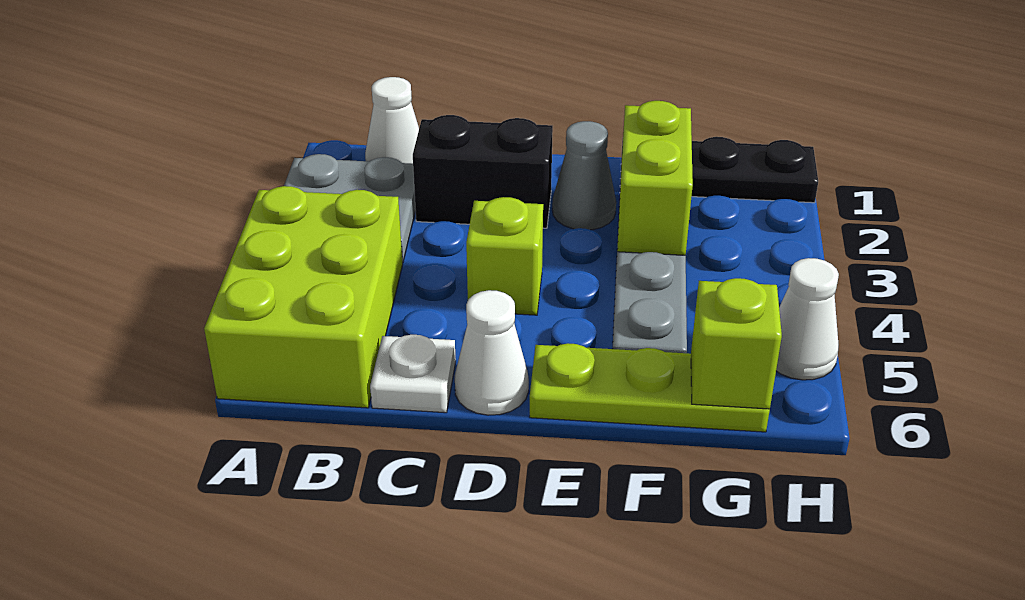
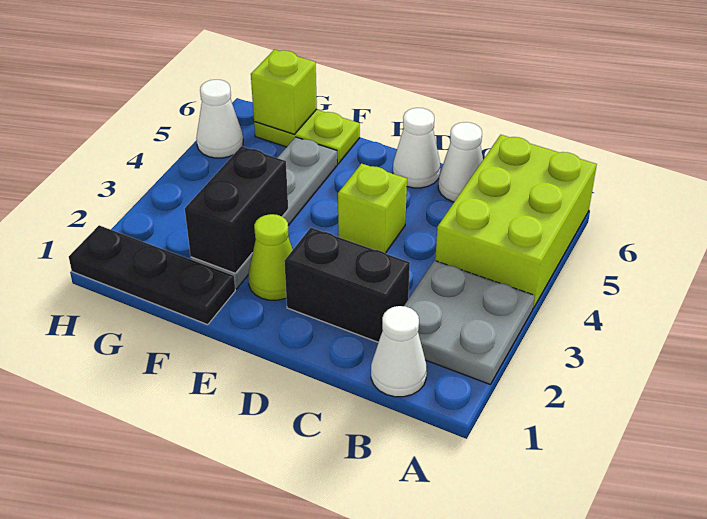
white 1x1 plate [370,335,456,413] -> white 1x1 cone [438,122,483,202]
grey 1x1 cone [552,121,616,230] -> lime 1x1 cone [248,214,293,300]
lime 1x3 plate [529,343,770,432] -> lime 1x2 plate [254,109,360,164]
lime 1x2 brick [617,101,693,255] -> black 1x2 brick [185,146,288,273]

